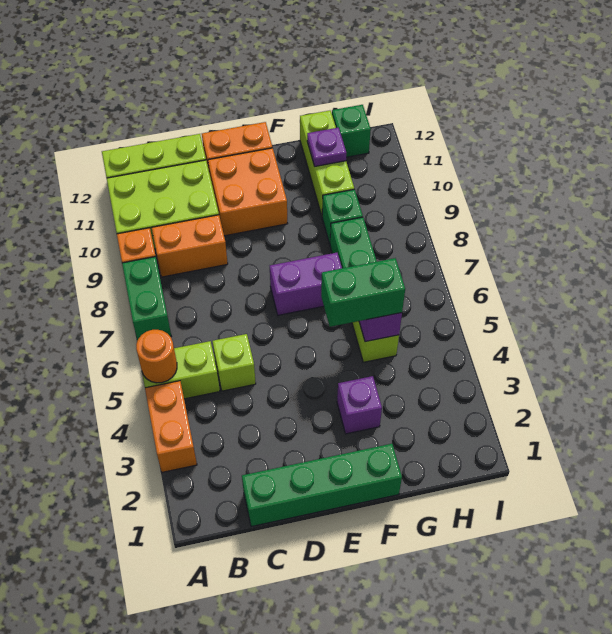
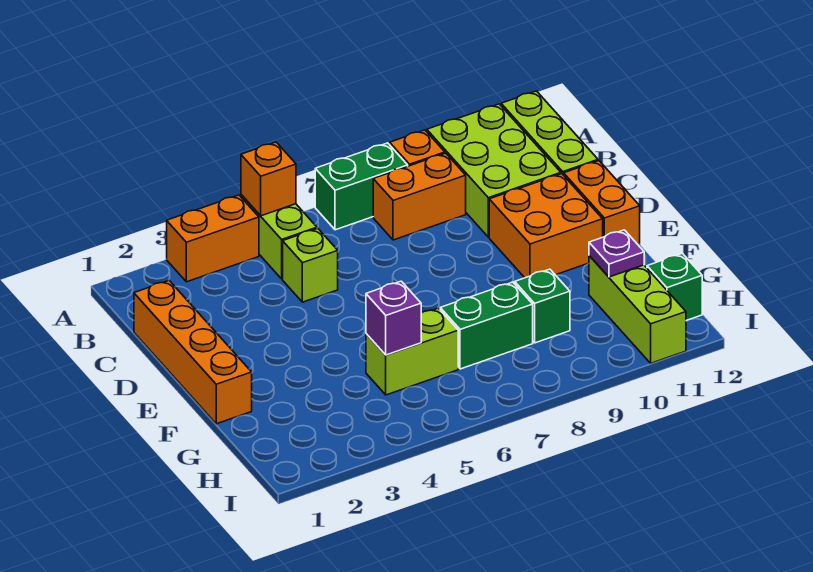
orange 1x1 round brick [136,330,177,383] -> orange 1x1 brick [241,142,296,216]
orange 1x2 brick [152,215,228,277] -> orange 1x2 brick turned to [373,153,466,240]
green 1x4 brick [242,444,402,527] -> orange 1x4 brick [134,281,252,424]
purple 1x2 brick [270,253,342,315] -> none
purple 1x1 brick [337,376,382,434] -> none
green 1x2 brick [321,258,405,327] -> none
lime 1x3 brick [300,111,354,216] -> lime 1x3 brick turned to [589,256,686,363]

